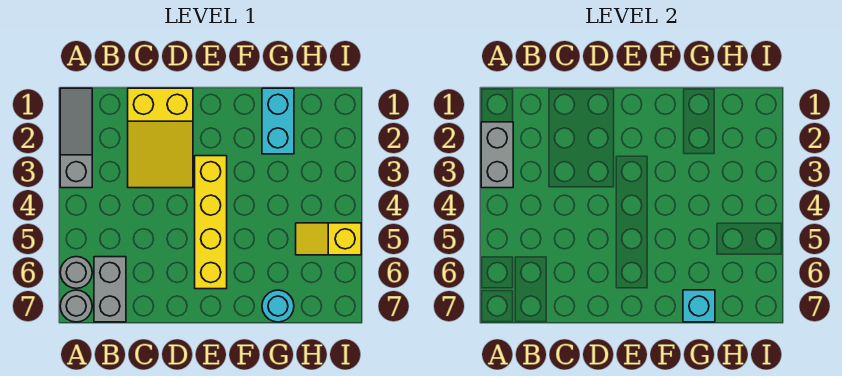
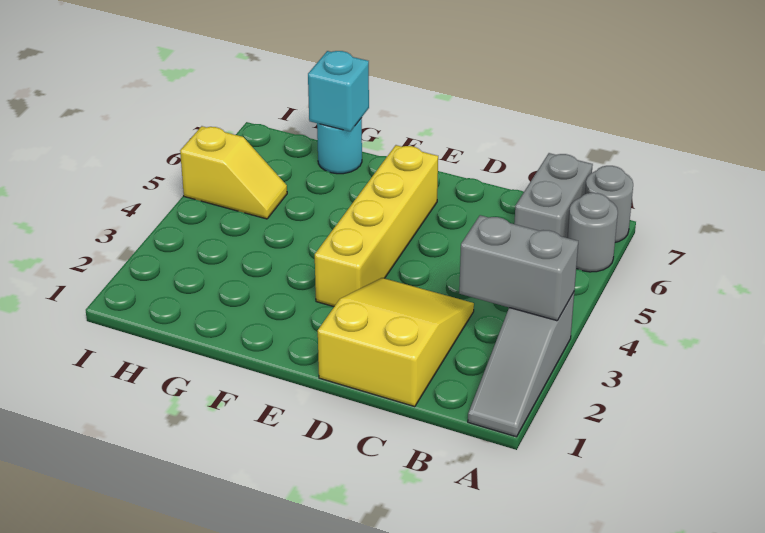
grey 1x2 brick [481,122,513,188] -> grey 1x2 brick turned to [459,215,578,321]
cyan 1x2 brick [262,88,294,154] -> none

